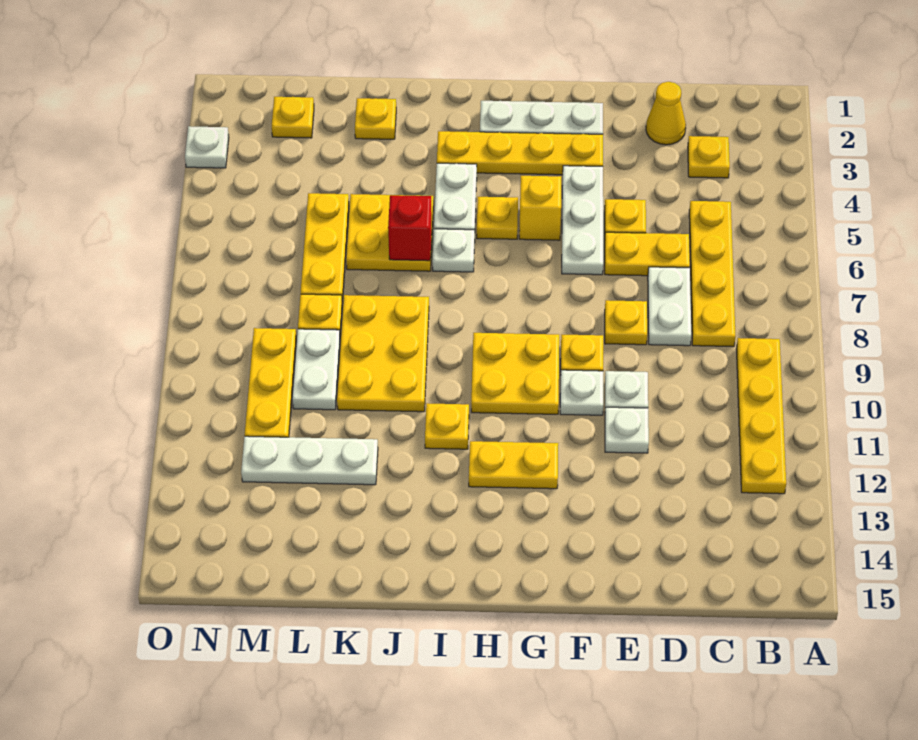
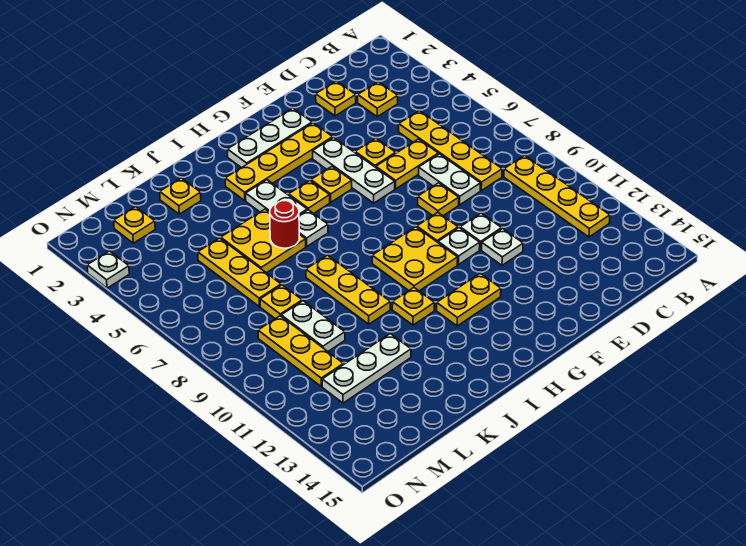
yellow 1x1 cone [646,82,686,145] -> yellow 1x1 plate [316,81,356,116]
yellow 1x1 brick [519,176,561,240] -> yellow 1x1 plate [311,166,352,202]
red 1x1 brick [388,195,432,261] -> red 1x1 round brick [270,201,299,248]
yellow 2x3 plate [337,295,429,412] -> yellow 1x3 plate [306,255,390,324]

